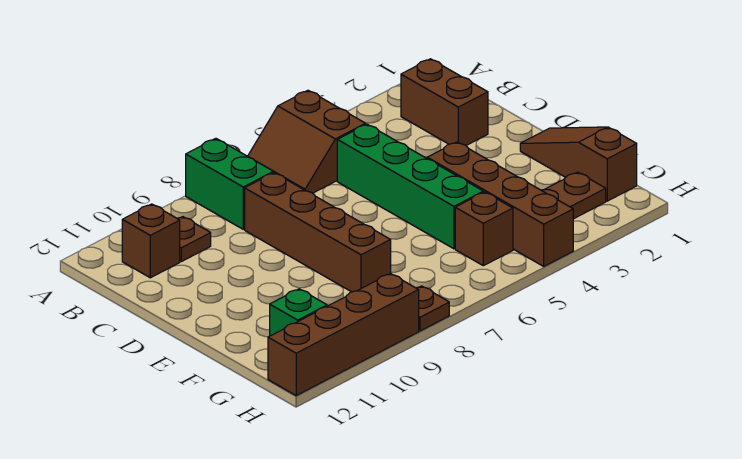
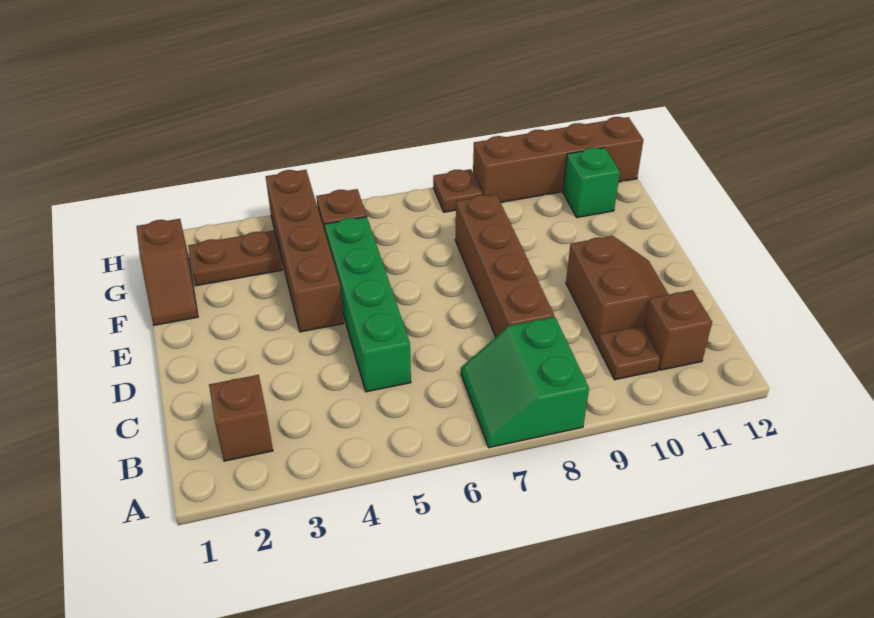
brown 2x2 slope [248,90,366,193] -> brown 2x2 slope moved to [566,236,669,345]
brown 1x2 brick [401,59,488,145] -> brown 1x1 brick [209,375,273,461]
brown 1x3 slope [520,127,637,201] -> brown 1x2 slope [136,219,198,325]

